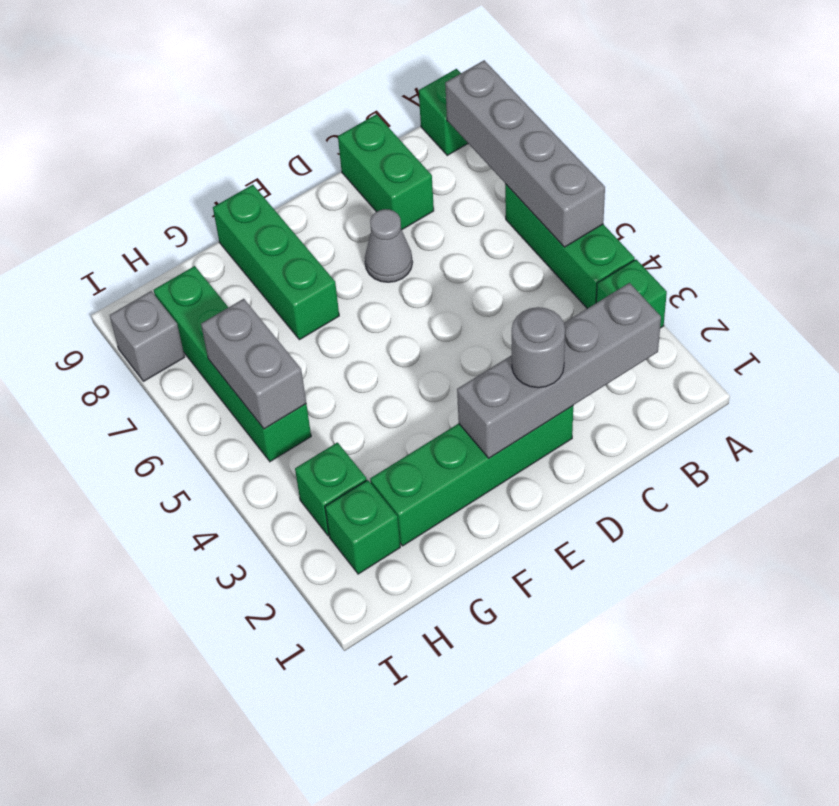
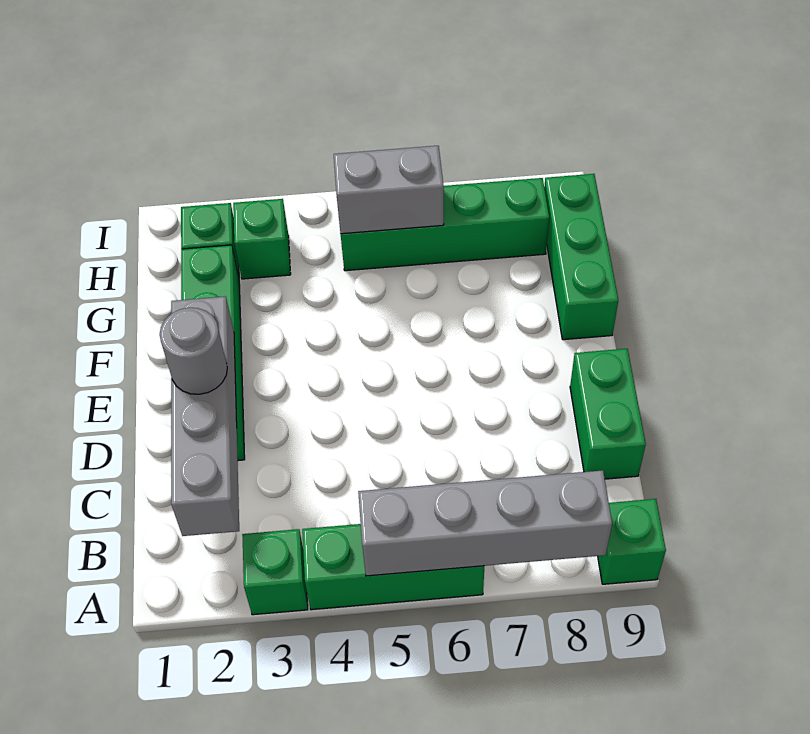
green 1x2 brick [338,114,434,230] -> green 1x2 brick turned to [570,349,646,479]
grey 1x1 cone [365,209,413,282] -> none
green 1x3 brick [213,185,339,340] -> green 1x3 brick turned to [544,174,618,340]
grey 1x1 brick [110,291,185,381] -> none

